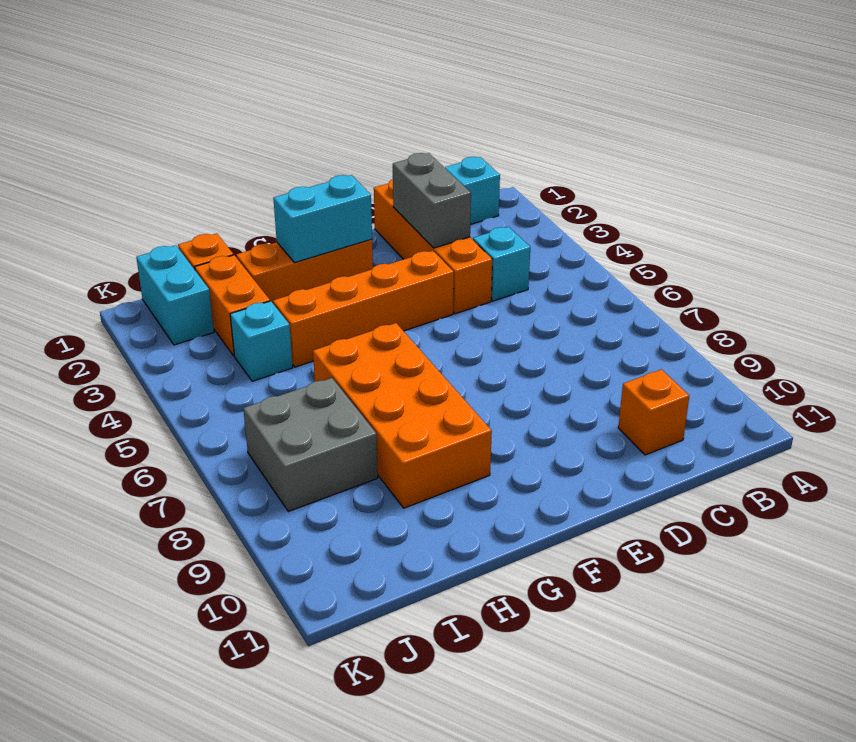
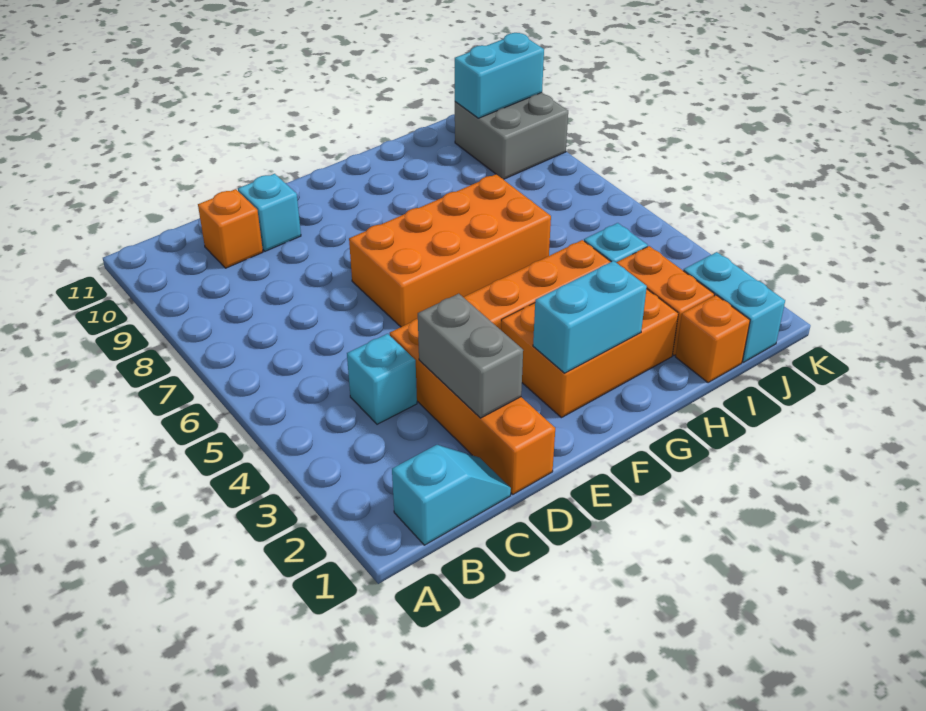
none -> cyan 1x1 brick [238,174,301,251]
orange 1x3 brick [236,239,373,303] -> orange 2x3 brick [501,289,678,418]
orange 2x4 brick [313,323,492,508] -> orange 2x4 brick turned to [349,174,551,327]
grey 2x2 brick [243,378,378,512] -> grey 2x2 brick moved to [455,93,568,179]
none -> cyan 1x2 brick [455,33,544,118]

